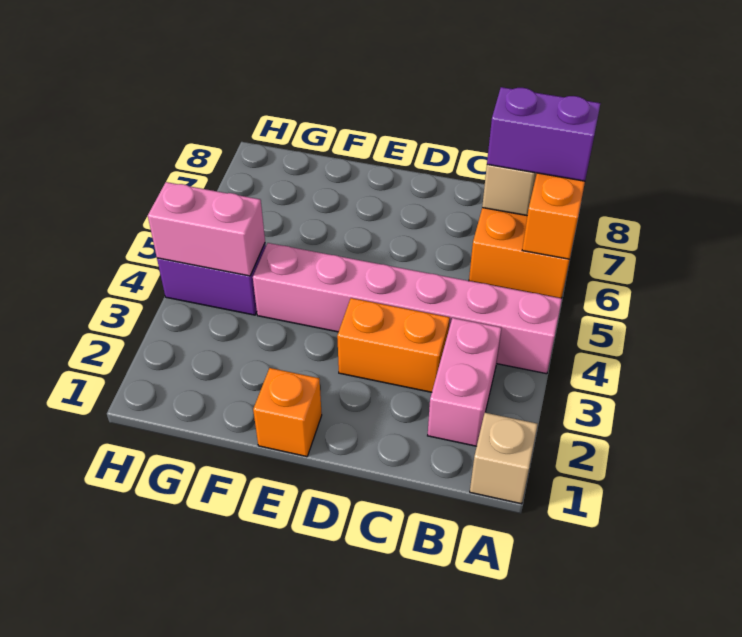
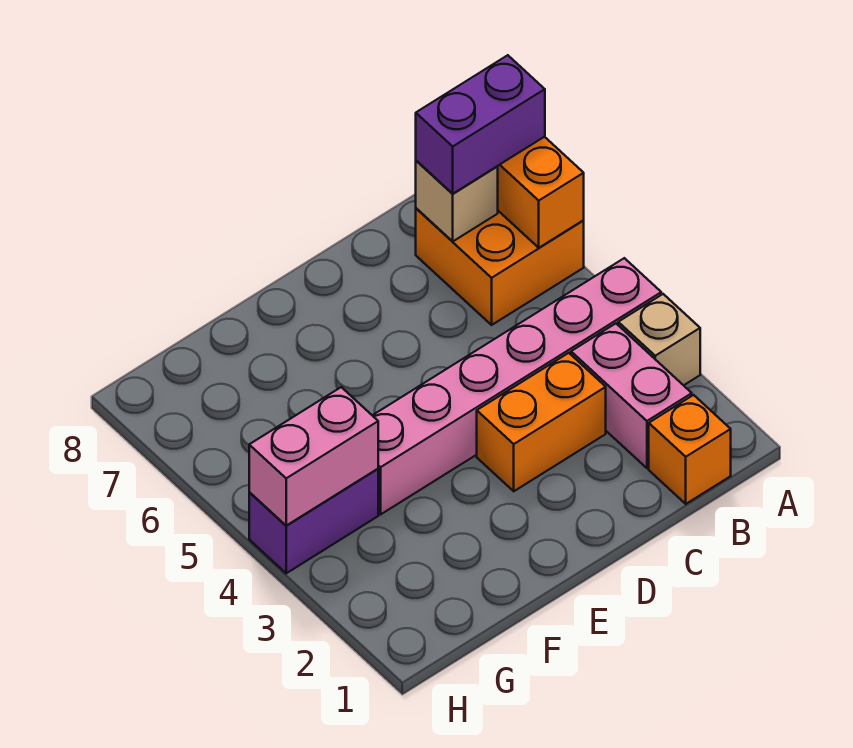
tan 1x1 brick [470,413,538,504] -> tan 1x1 brick moved to [618,294,700,385]
orange 1x1 brick [253,368,322,457] -> orange 1x1 brick moved to [649,395,731,504]

